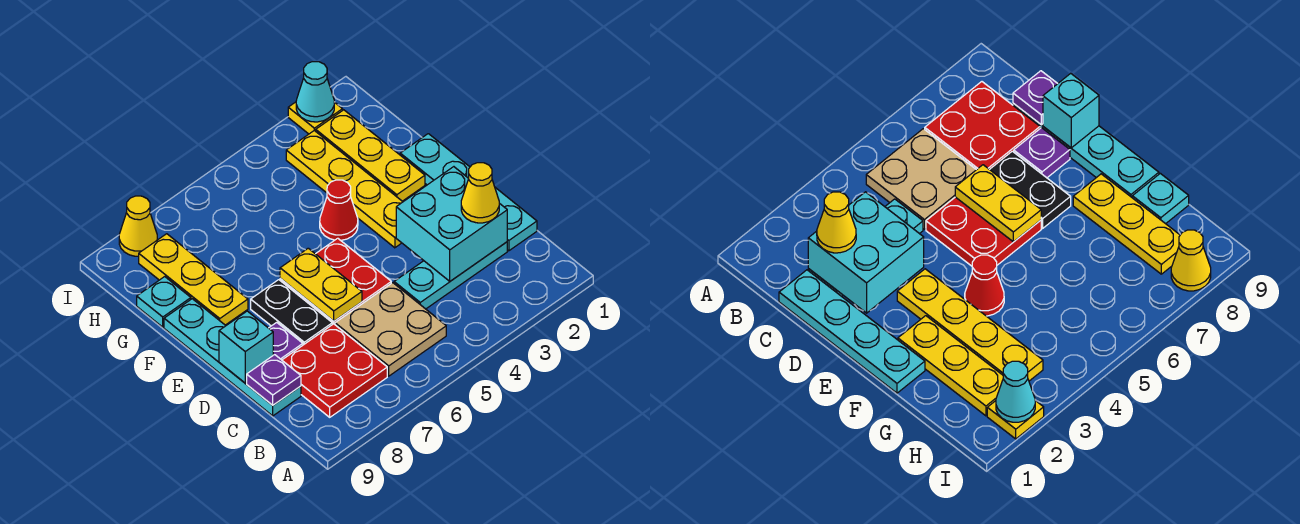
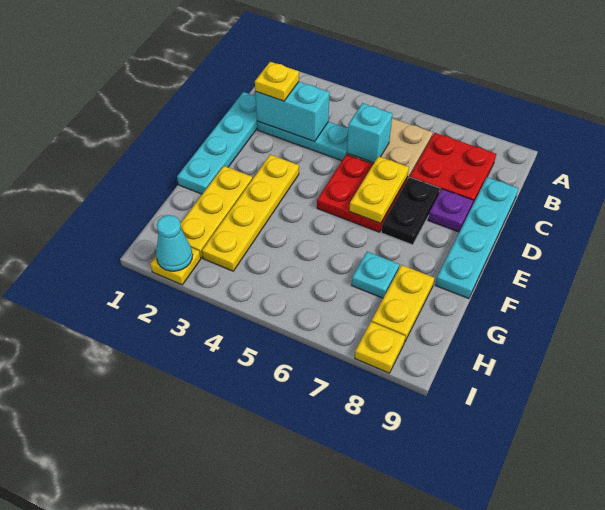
cyan 2x2 brick [396,167,507,281] -> cyan 1x2 brick [255,82,330,141]
yellow 1x1 cone [461,163,499,223] -> yellow 1x1 plate [255,62,299,101]
purple 1x1 plate [247,355,301,405] -> none
cyan 1x1 brick [219,311,273,383] -> cyan 1x1 brick moved to [347,103,392,163]
red 1x1 cone [320,180,358,240] -> none
yellow 1x3 plate [139,234,248,325] -> yellow 1x2 plate [371,265,434,341]
cyan 1x1 plate [137,277,191,327] -> cyan 1x1 plate moved to [352,252,399,298]
yellow 1x1 cone [119,196,157,256] -> yellow 1x1 plate [355,322,405,373]

